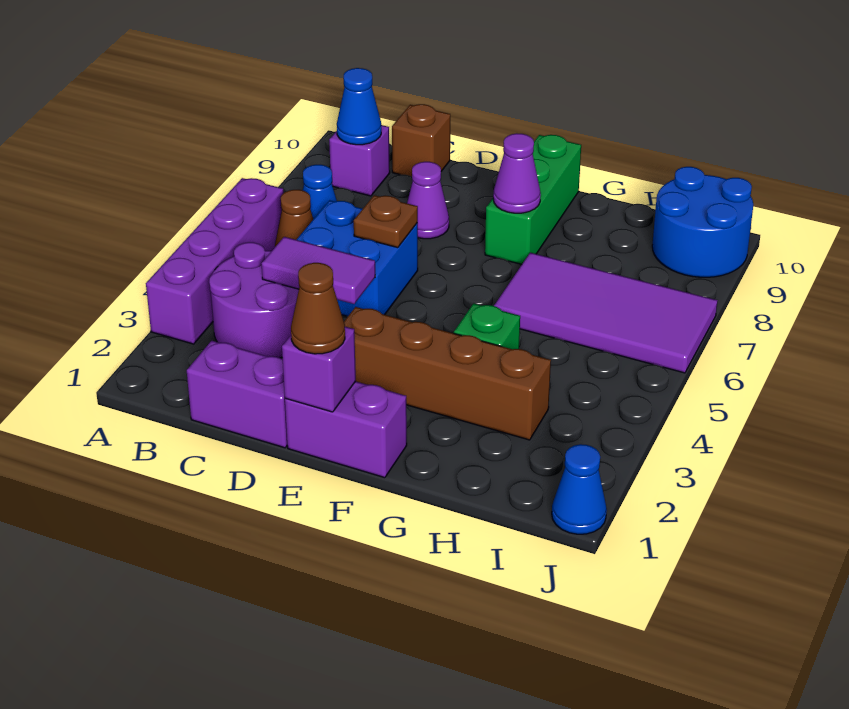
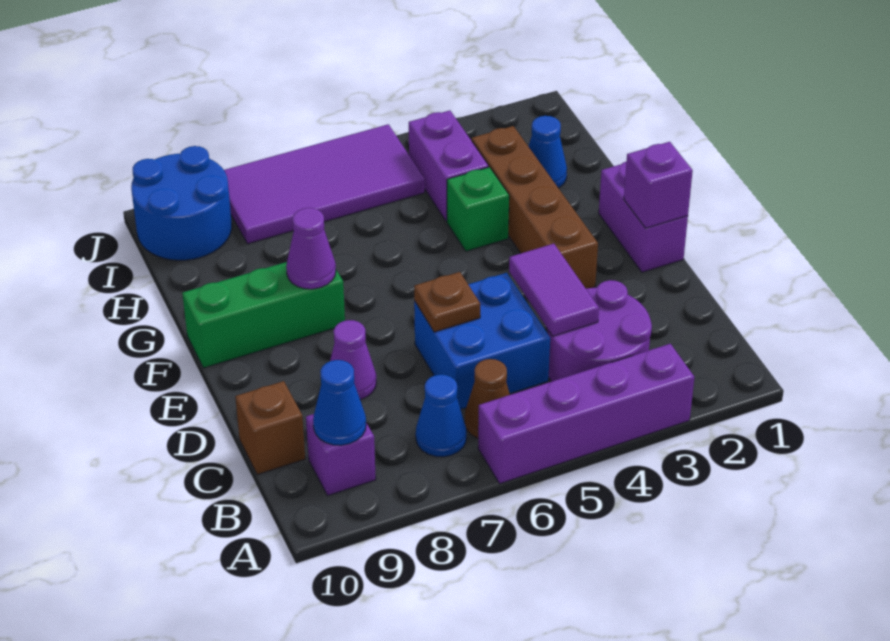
purple 1x2 brick [187,341,287,448] -> purple 1x2 brick moved to [409,110,489,221]
brown 1x1 cone [291,263,345,354] -> none
purple 2x4 tile [494,253,718,373] -> purple 2x4 tile turned to [224,124,425,244]
blue 1x1 cone [552,444,607,534] -> blue 1x1 cone moved to [528,116,567,188]

